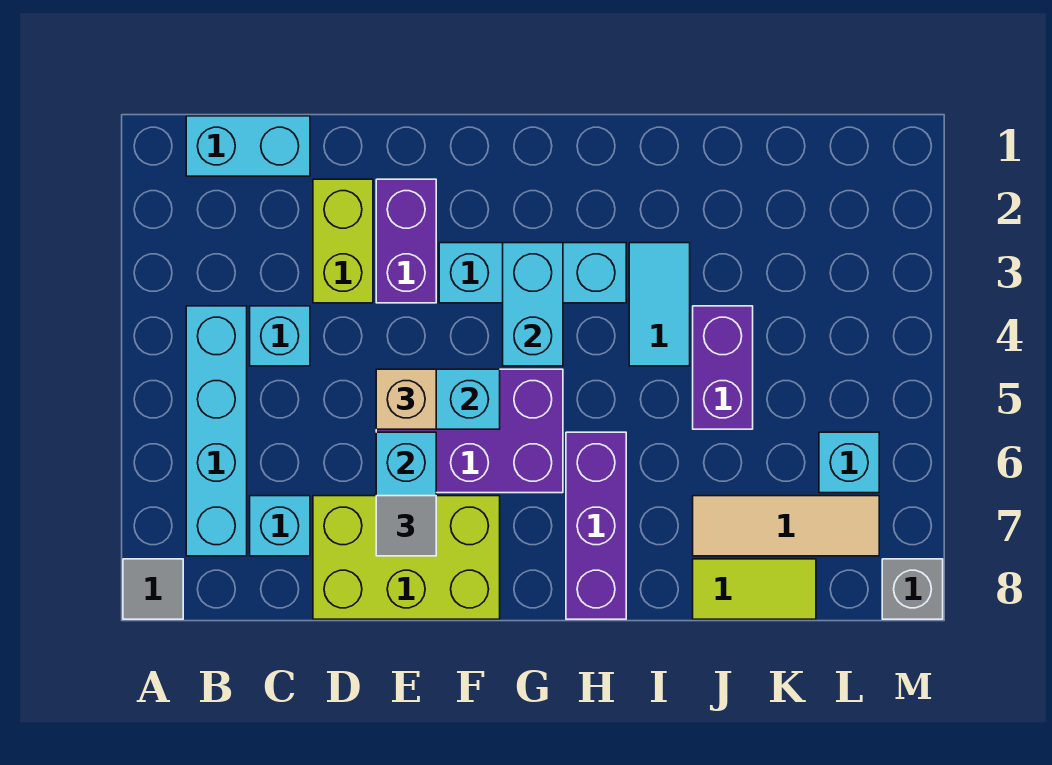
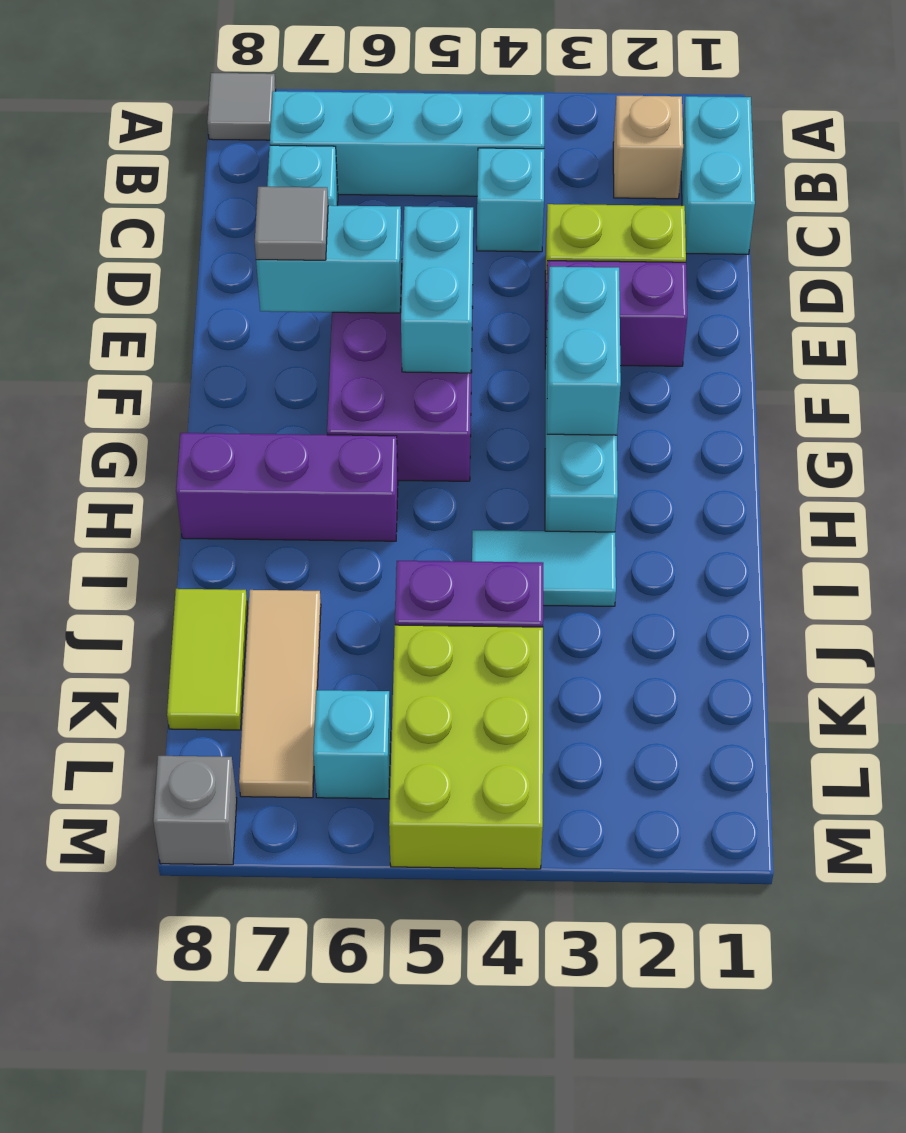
lime 2x3 brick [313,496,500,619] -> lime 2x3 brick moved to [389,625,543,869]
tan 1x1 brick [376,369,436,429] -> tan 1x1 brick moved to [613,96,683,199]
cyan 1x2 brick [503,243,563,366] -> cyan 1x2 brick turned to [547,267,621,435]

